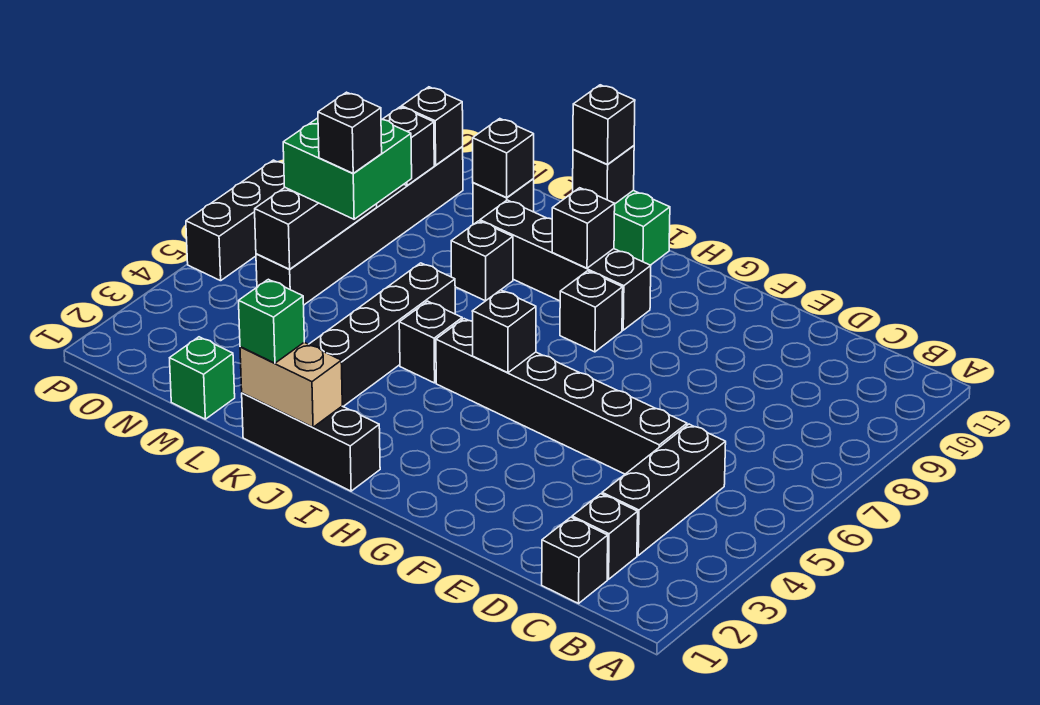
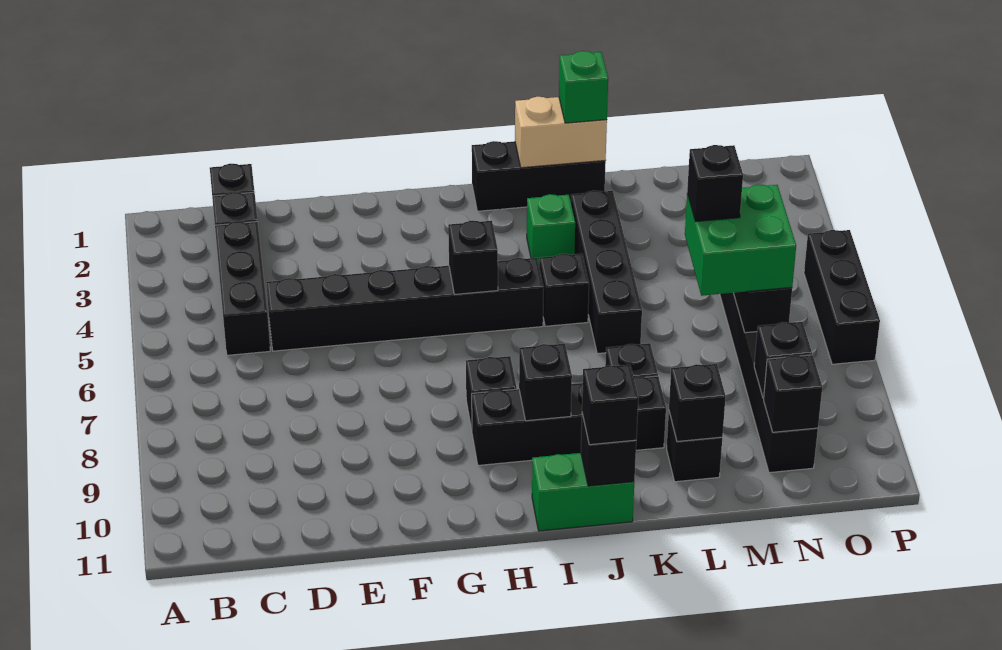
green 1x1 brick [170,337,235,419] -> green 1x1 brick moved to [527,194,575,263]

